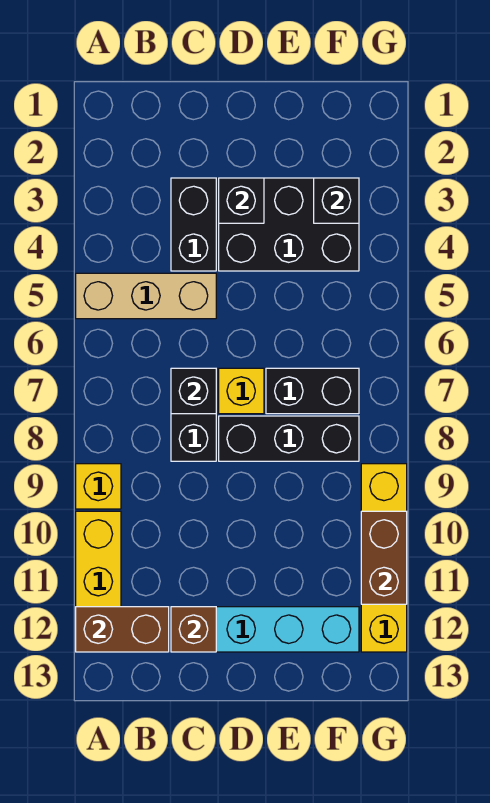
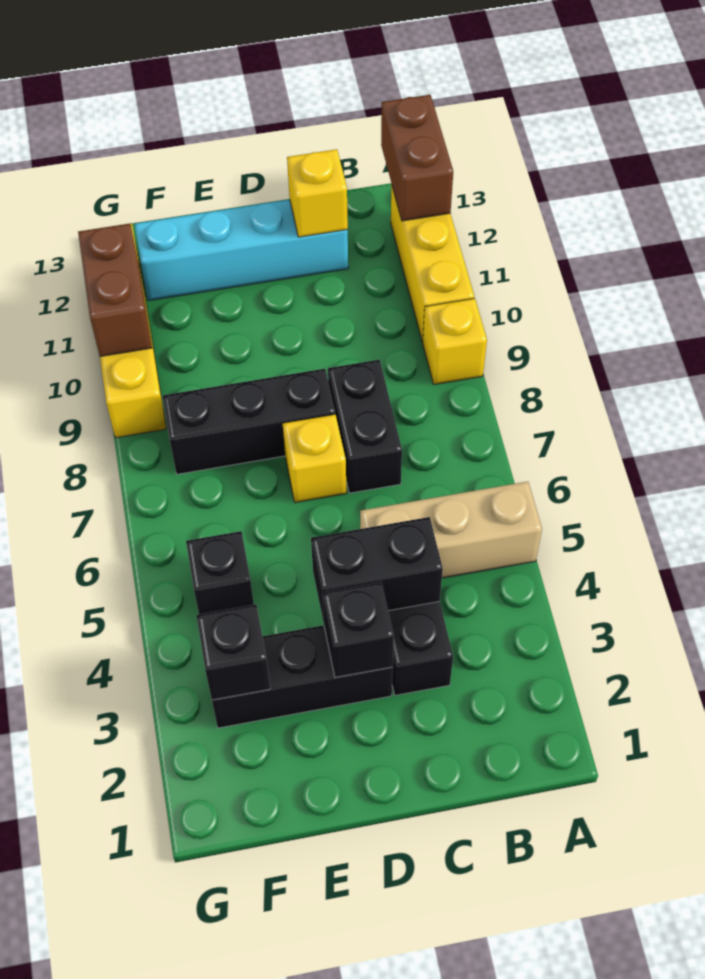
brown 1x2 brick [76,607,169,652] -> brown 1x2 brick turned to [381,95,453,221]
black 1x1 brick [171,368,216,414] -> black 1x1 brick moved to [186,531,254,614]
brown 1x1 brick [171,607,216,652] -> yellow 1x1 brick [287,149,348,237]
black 2x3 brick [219,178,359,271] -> black 1x3 brick [212,625,393,728]
black 1x2 brick [266,368,359,414] -> black 1x2 brick moved to [311,517,443,622]

